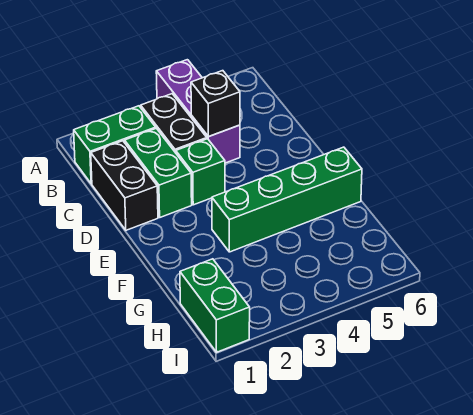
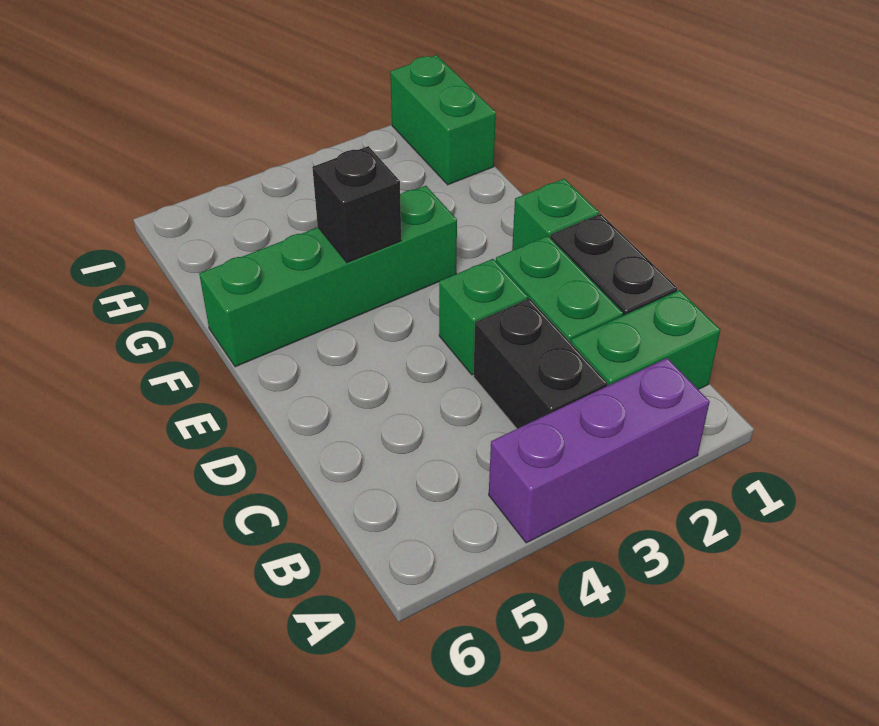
purple 1x3 brick [156,60,240,163] -> purple 1x3 brick turned to [489,358,710,543]
black 1x1 brick [191,71,240,137] -> black 1x1 brick moved to [312,146,401,263]
none -> green 1x1 brick [512,179,599,250]

